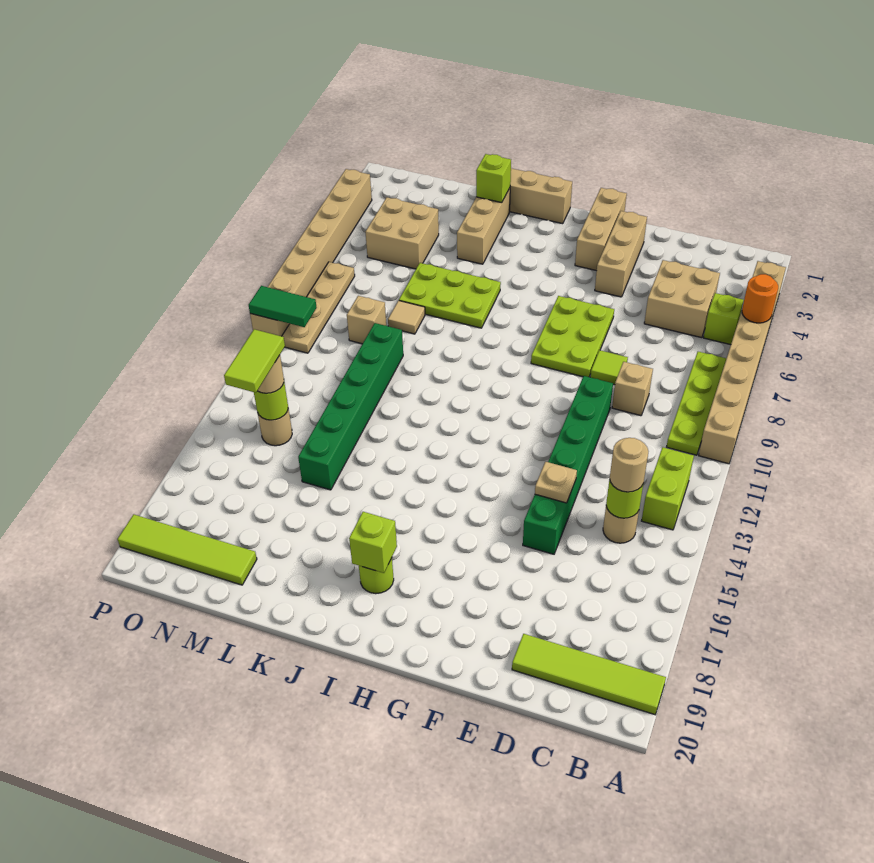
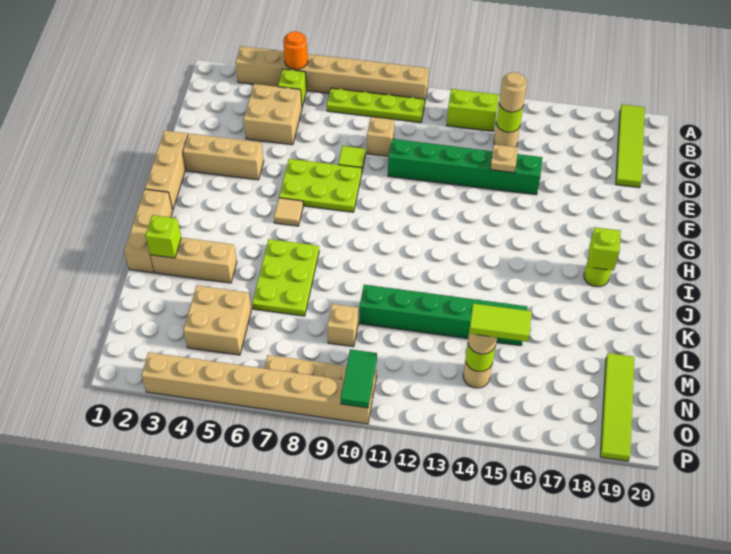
tan 1x3 brick [575,188,627,271] -> tan 1x3 brick turned to [145,130,188,210]
tan 1x1 tile [388,301,425,334] -> tan 1x1 tile moved to [274,198,303,226]

